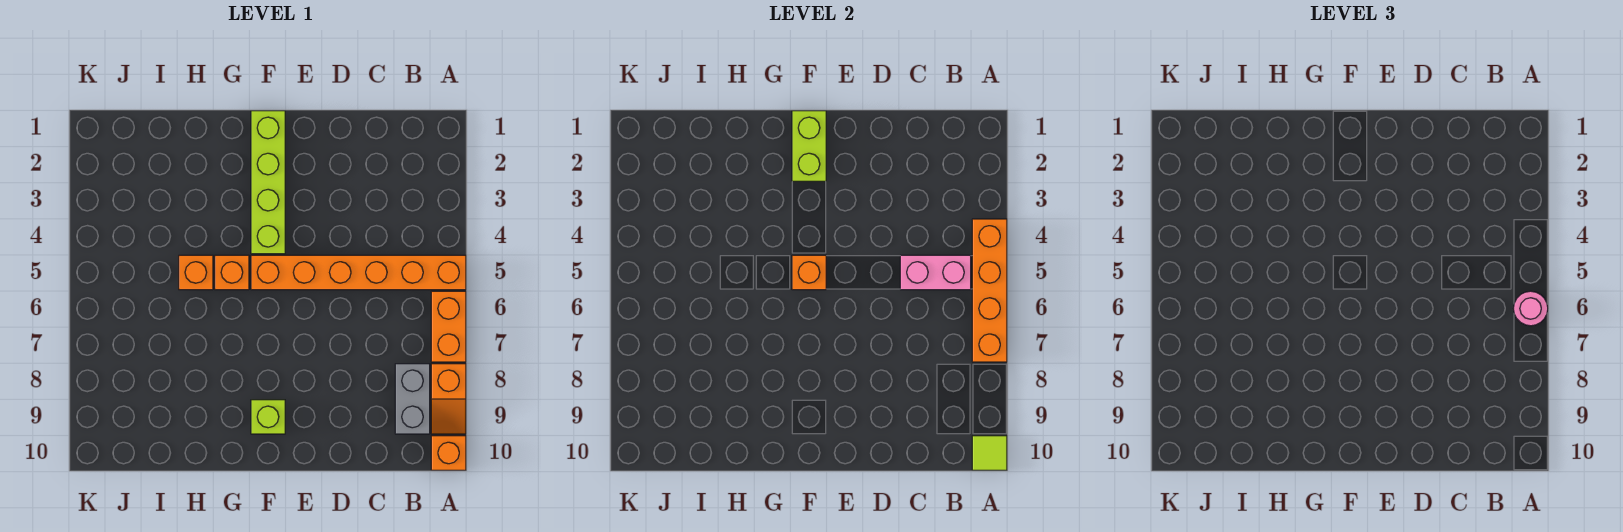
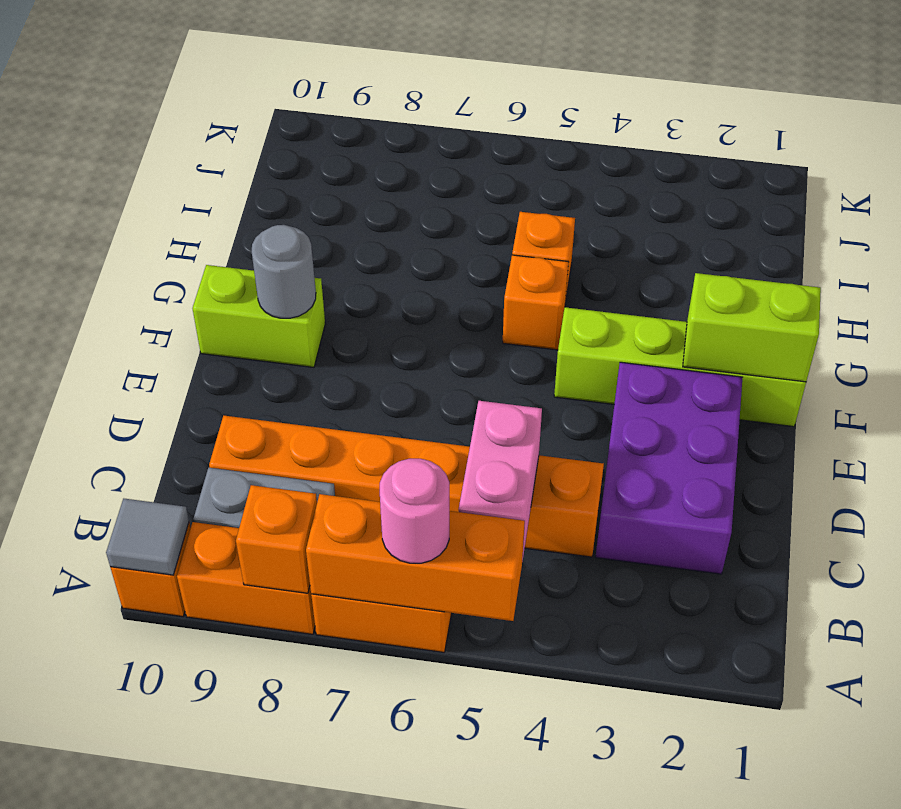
orange 1x4 brick [972,219,1007,362] -> orange 1x3 brick [306,494,525,621]
orange 1x6 brick [251,255,466,290] -> orange 1x6 brick turned to [209,416,604,557]
orange 1x2 slope [431,364,466,434] -> orange 1x2 brick [177,522,315,634]
lime 1x1 tile [972,436,1007,470] -> grey 1x1 tile [106,499,189,575]
none -> purple 2x3 brick [596,362,743,574]
orange 1x1 brick [792,255,826,290] -> orange 1x1 brick moved to [236,485,317,593]
lime 1x1 brick [251,400,285,434] -> lime 1x2 brick [193,265,325,367]
none -> grey 1x1 round brick [252,225,316,318]

